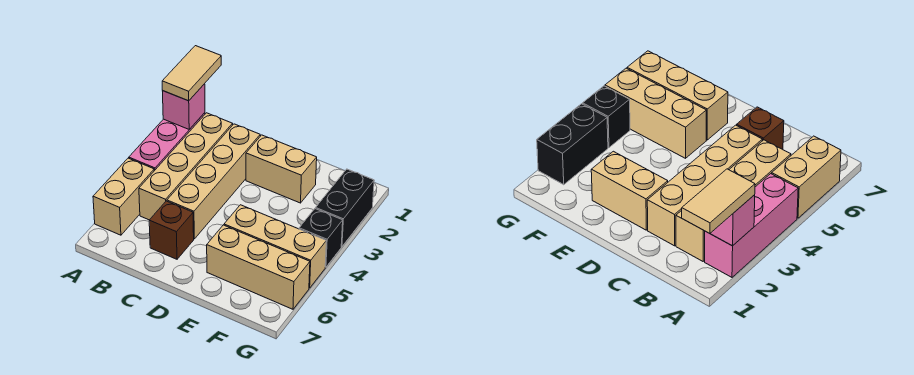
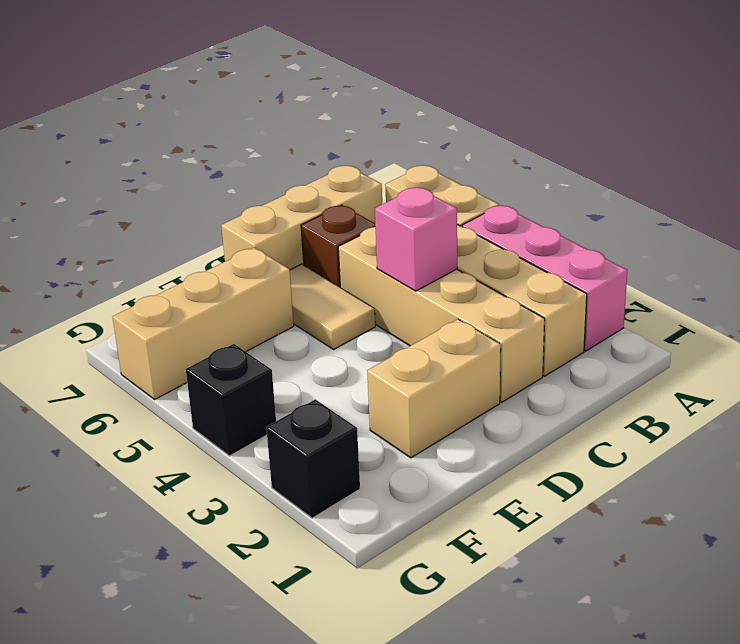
tan 1x2 tile [162,46,221,101] -> tan 1x2 tile moved to [290,264,375,349]
pink 1x1 brick [163,84,205,129] -> pink 1x1 brick moved to [375,187,457,291]
tan 1x3 brick [224,205,326,288] -> tan 1x3 brick moved to [221,166,382,270]
black 1x2 brick [316,169,374,247] -> black 1x1 brick [266,399,360,518]

